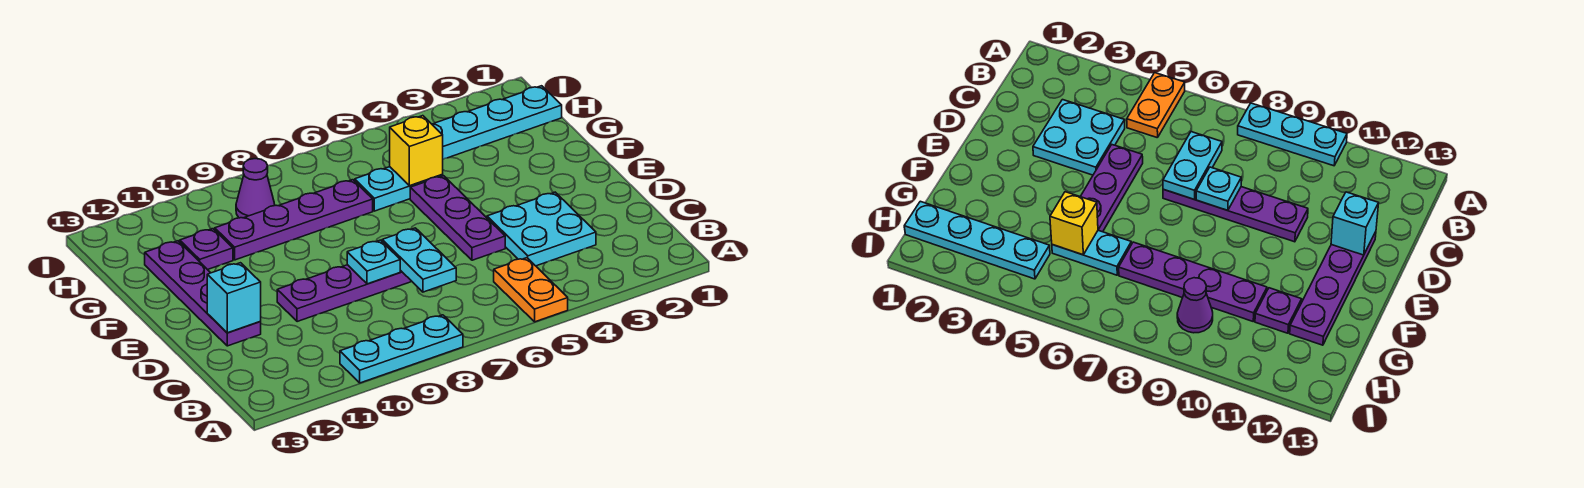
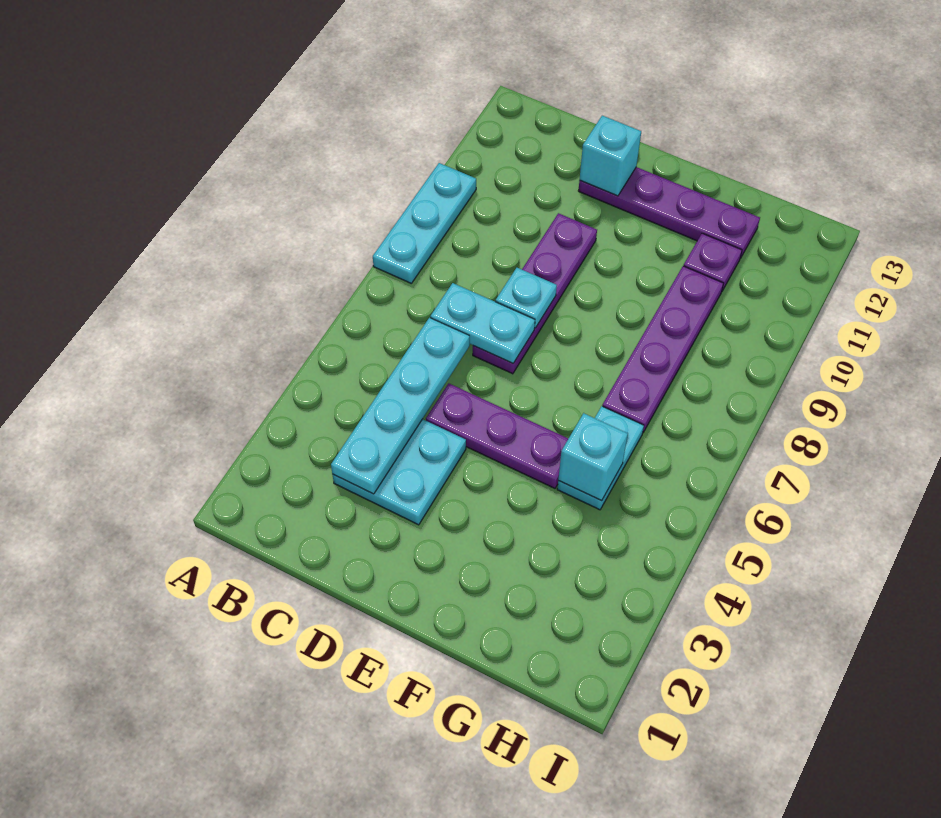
orange 1x2 plate [494,258,568,322] -> none
yellow 1x1 brick [390,116,443,186] -> cyan 1x1 brick [558,413,628,501]
cyan 1x4 plate [432,86,562,159] -> cyan 1x4 plate moved to [331,318,470,494]
purple 1x1 cone [236,159,275,218] -> none

